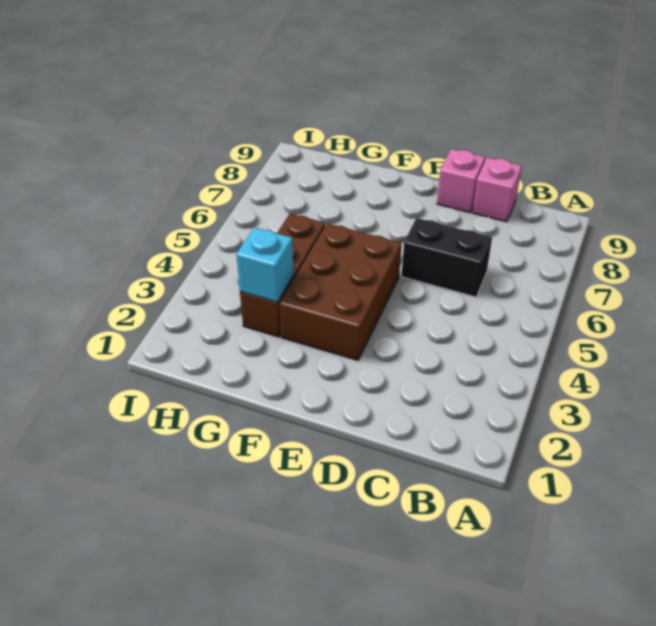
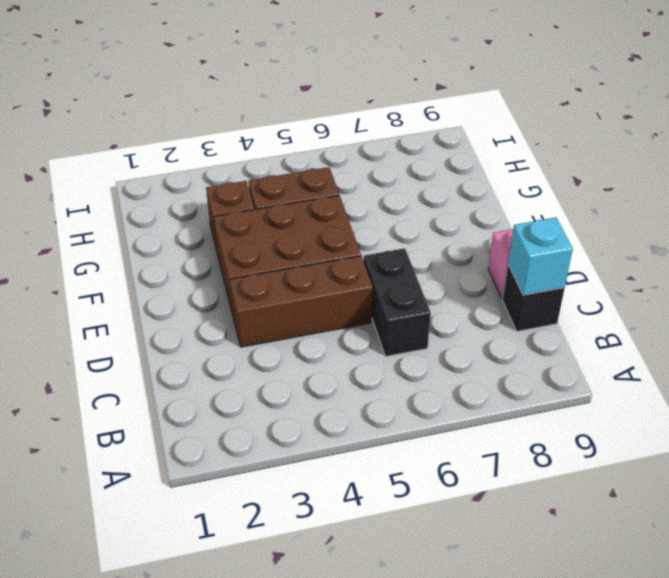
pink 1x1 brick [473,158,522,222] -> black 1x1 brick [502,265,565,331]
none -> brown 1x3 brick [229,256,373,347]
cyan 1x1 brick [236,227,294,302] -> cyan 1x1 brick moved to [508,218,573,295]

